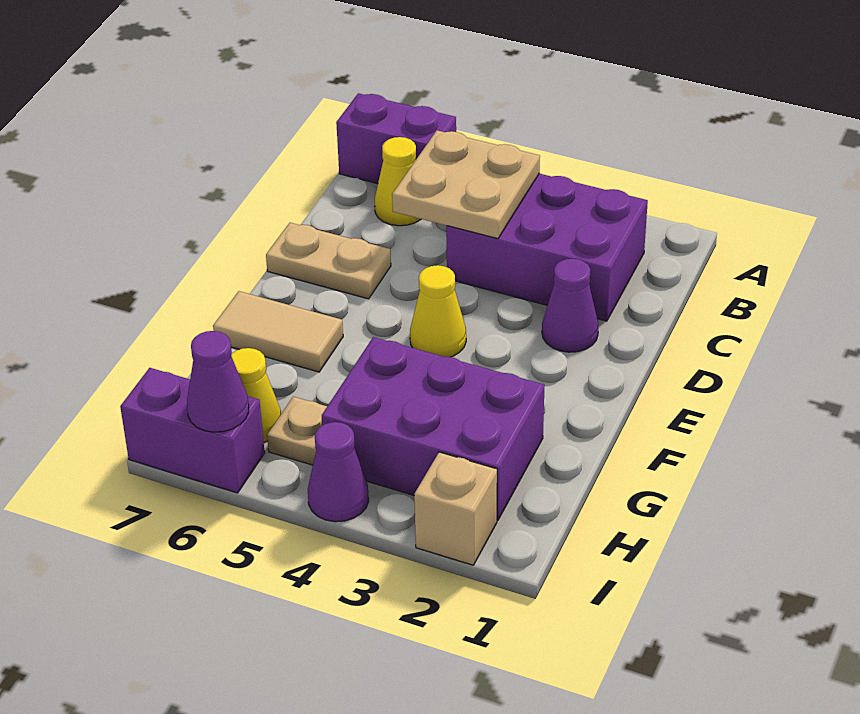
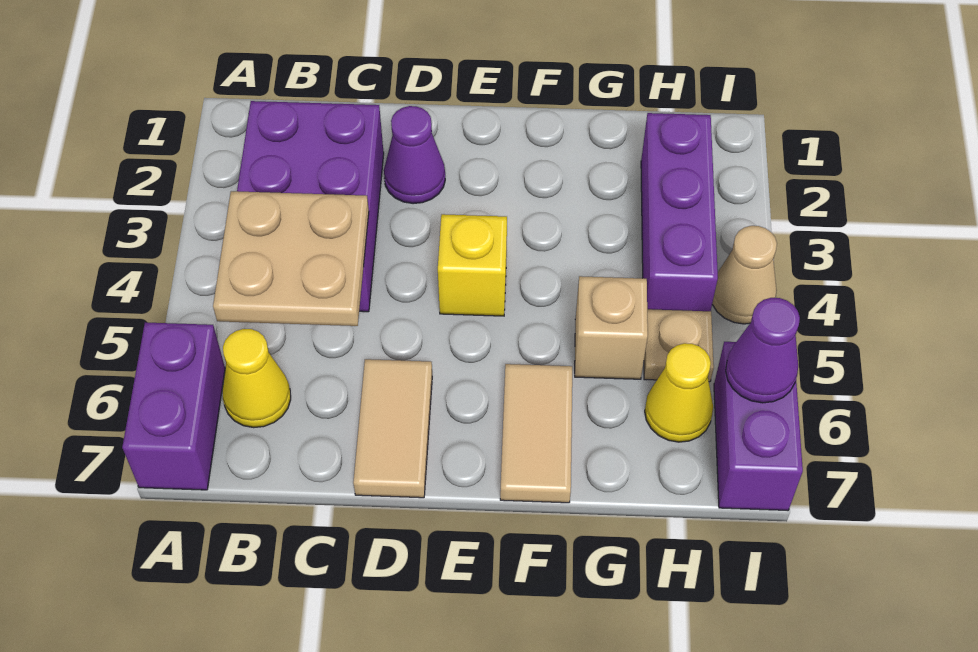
tan 1x2 plate [266,223,391,299] -> tan 1x2 tile [353,359,432,498]
yellow 1x1 cone [410,265,466,357] -> yellow 1x1 brick [438,214,507,316]
purple 2x3 brick [322,337,545,520] -> purple 1x3 brick [641,113,718,311]
tan 1x1 brick [414,452,497,565] -> tan 1x1 brick moved to [575,276,648,379]
purple 1x1 cone [308,422,369,522] -> tan 1x1 cone [712,226,777,324]

